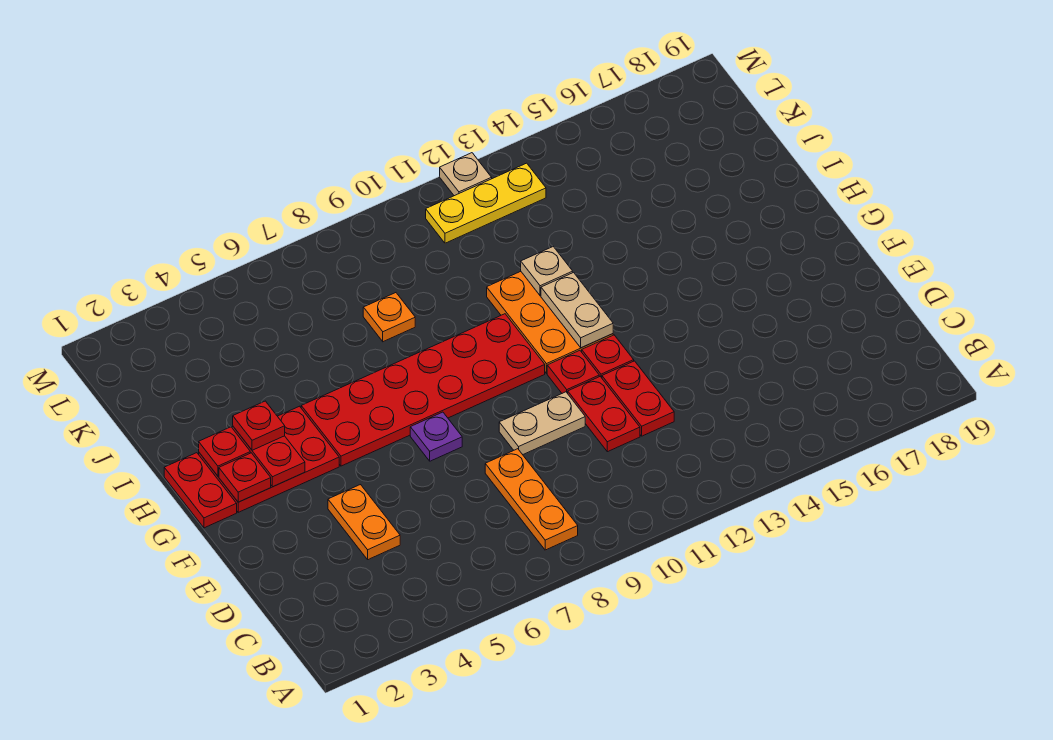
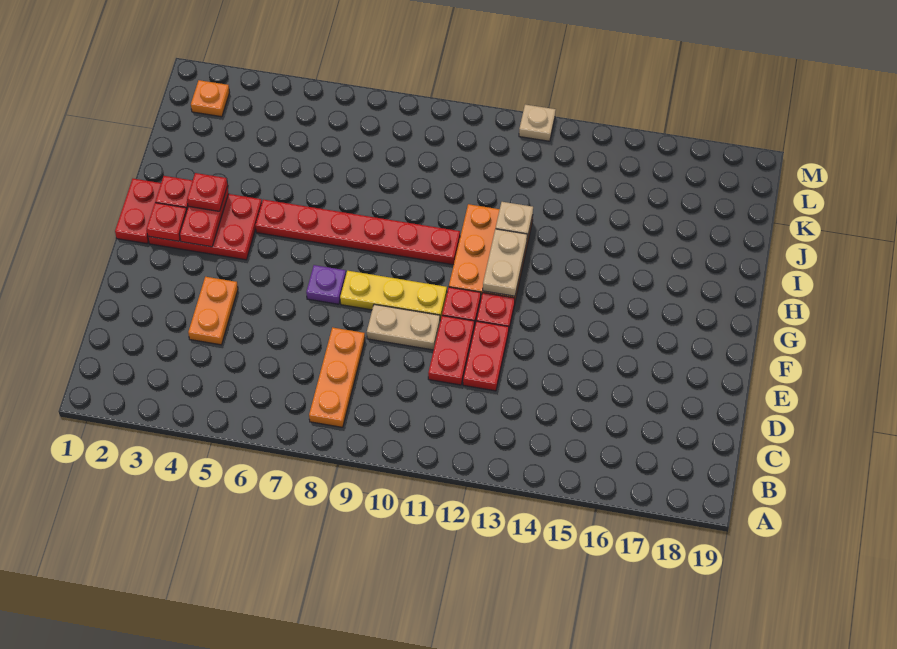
red 2x6 plate [301,314,545,466] -> red 1x6 plate [255,199,460,265]
orange 1x1 plate [363,293,415,342] -> orange 1x1 plate moved to [191,80,230,117]
yellow 1x3 plate [426,163,546,243] -> yellow 1x3 plate moved to [340,271,447,320]

